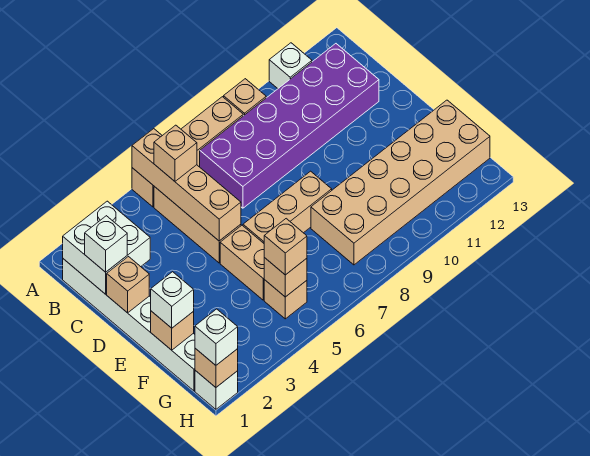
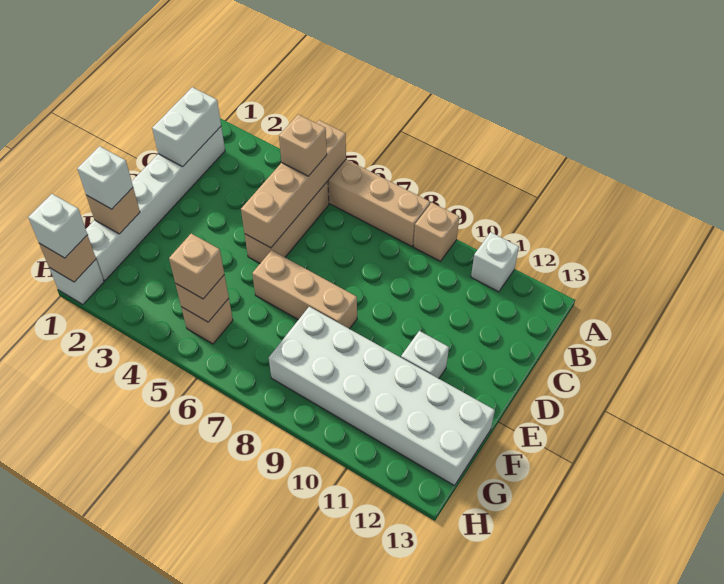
white 2x2 brick [63,201,150,294] -> white 1x2 brick [152,87,221,167]
purple 2x6 brick [200,44,379,208] -> none
white 1x1 brick [85,216,127,272] -> white 1x1 brick moved to [401,331,449,379]
tan 1x1 brick [107,257,149,313] -> none
tan 1x2 brick [220,225,264,300] -> none
tan 2x6 brick [311,100,490,265] -> white 2x6 brick [269,307,495,486]

